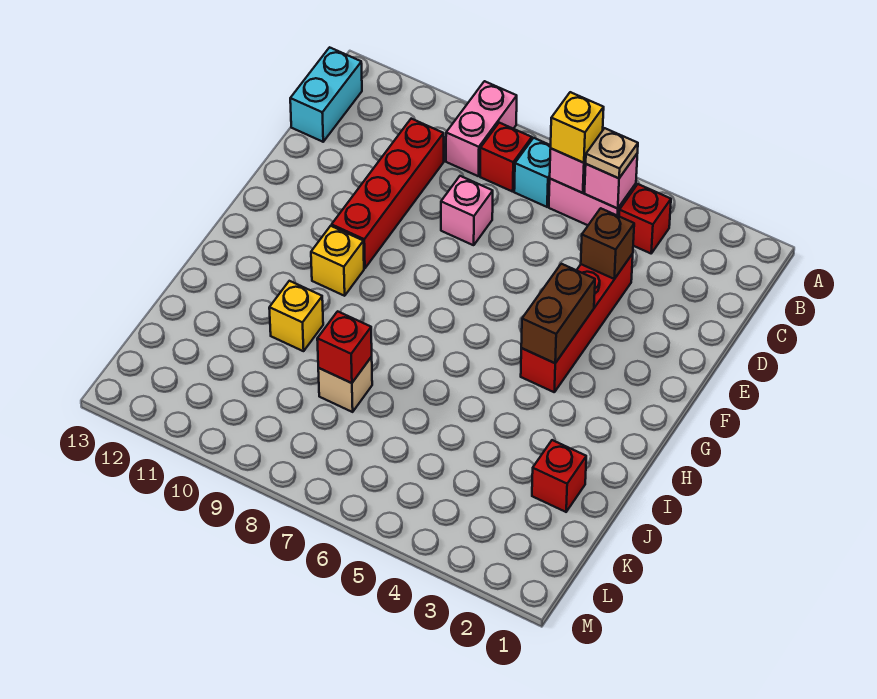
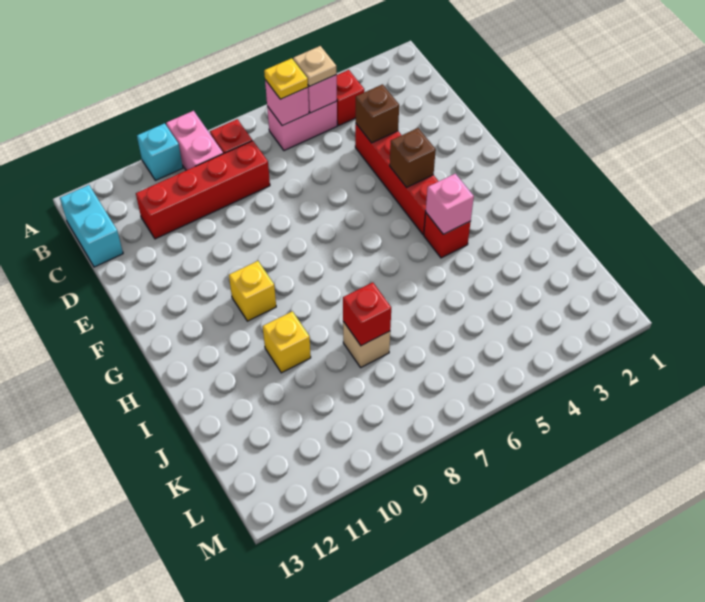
yellow 1x1 brick [551,92,604,163] -> yellow 1x1 plate [264,58,308,99]
cyan 1x1 brick [514,138,551,207] -> cyan 1x1 brick moved to [137,123,183,181]
red 1x4 brick [332,119,444,268] -> red 1x4 brick turned to [136,141,270,239]
pink 1x1 brick [441,176,493,245] -> pink 1x1 brick moved to [426,174,474,234]
brown 1x2 brick [521,264,595,363] -> brown 1x1 brick [390,128,436,187]
red 1x1 brick [532,440,586,512] -> red 1x1 brick moved to [424,213,471,258]

